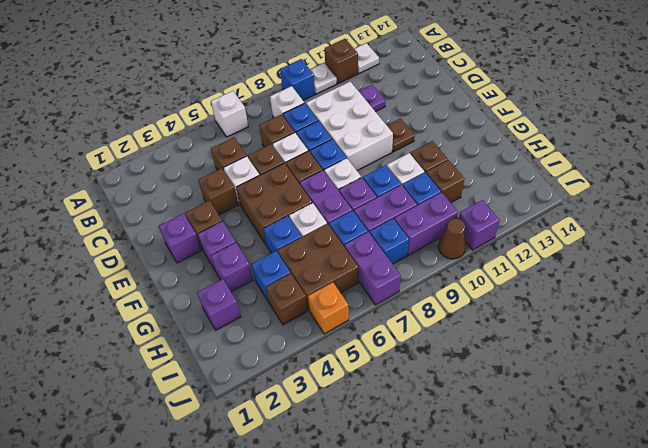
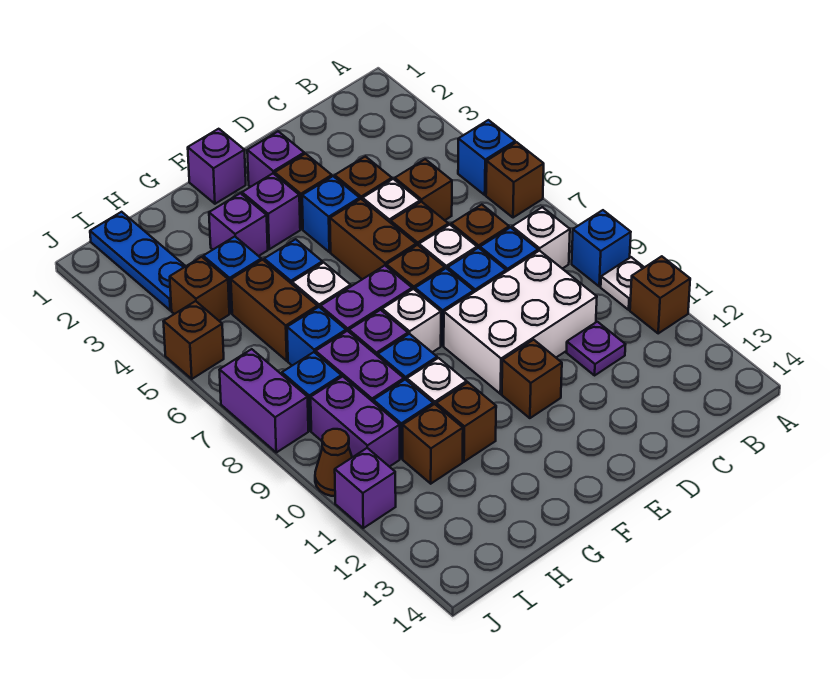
none -> blue 1x1 brick [458,120,515,195]
white 1x1 brick [211,91,248,137] -> brown 1x1 brick [486,142,544,218]
white 1x1 plate [354,43,379,74] -> none
none -> blue 1x1 brick [302,176,360,252]
brown 2x2 brick [236,163,312,244] -> brown 1x2 brick [330,199,416,279]
brown 1x1 plate [387,118,415,152] -> brown 1x1 brick [502,340,562,418]
purple 1x1 brick [197,279,241,330] -> purple 1x1 brick moved to [188,129,246,204]
brown 2x2 brick [278,224,358,310] -> brown 1x2 brick [231,260,318,361]
none -> blue 1x3 plate [90,212,186,310]
purple 1x2 brick [344,232,401,305] -> purple 1x2 brick turned to [220,349,308,452]
orange 1x1 brick [308,282,349,334] -> brown 1x1 brick [163,301,224,379]

